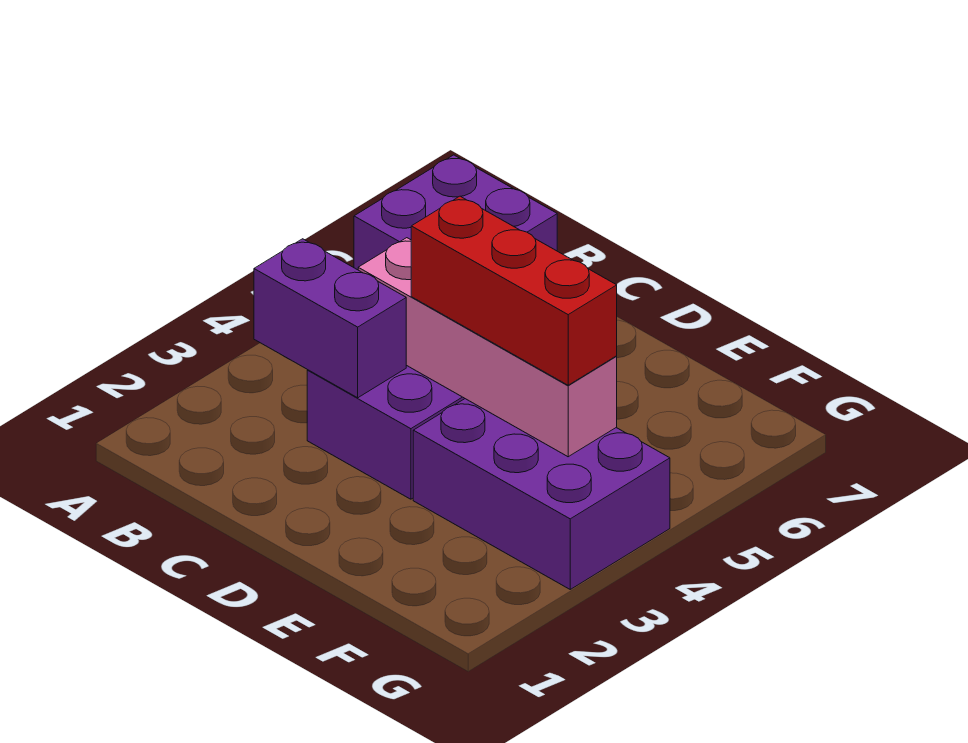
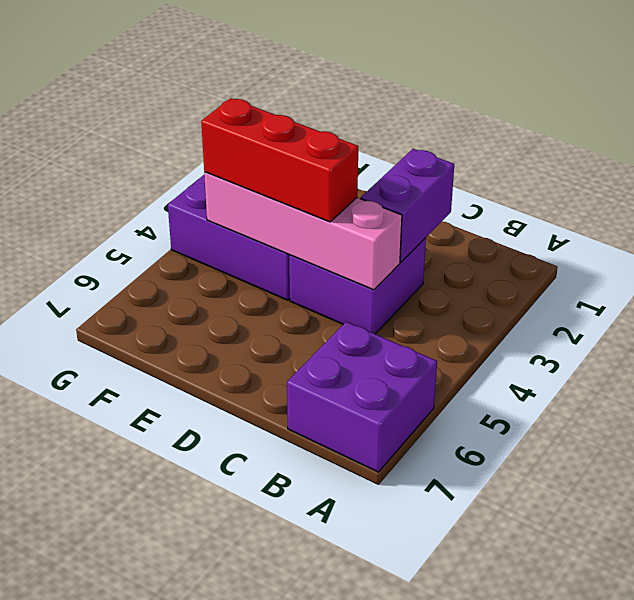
purple 1x2 brick [254,239,406,398] -> purple 1x2 brick turned to [361,149,454,262]

